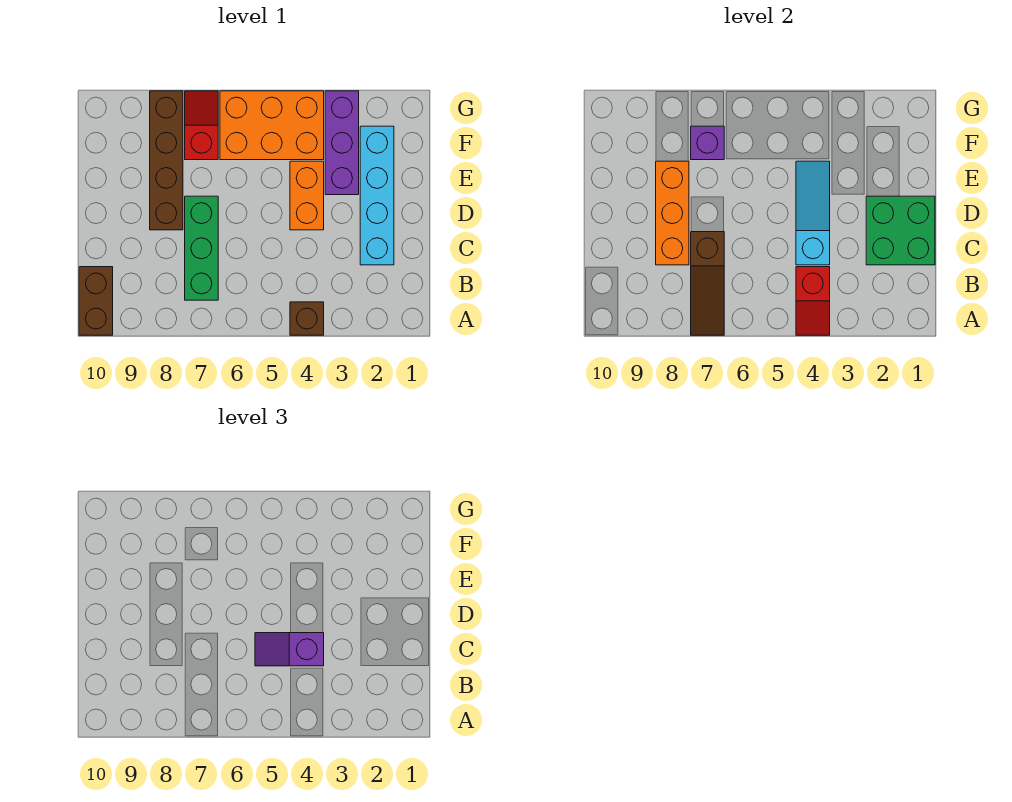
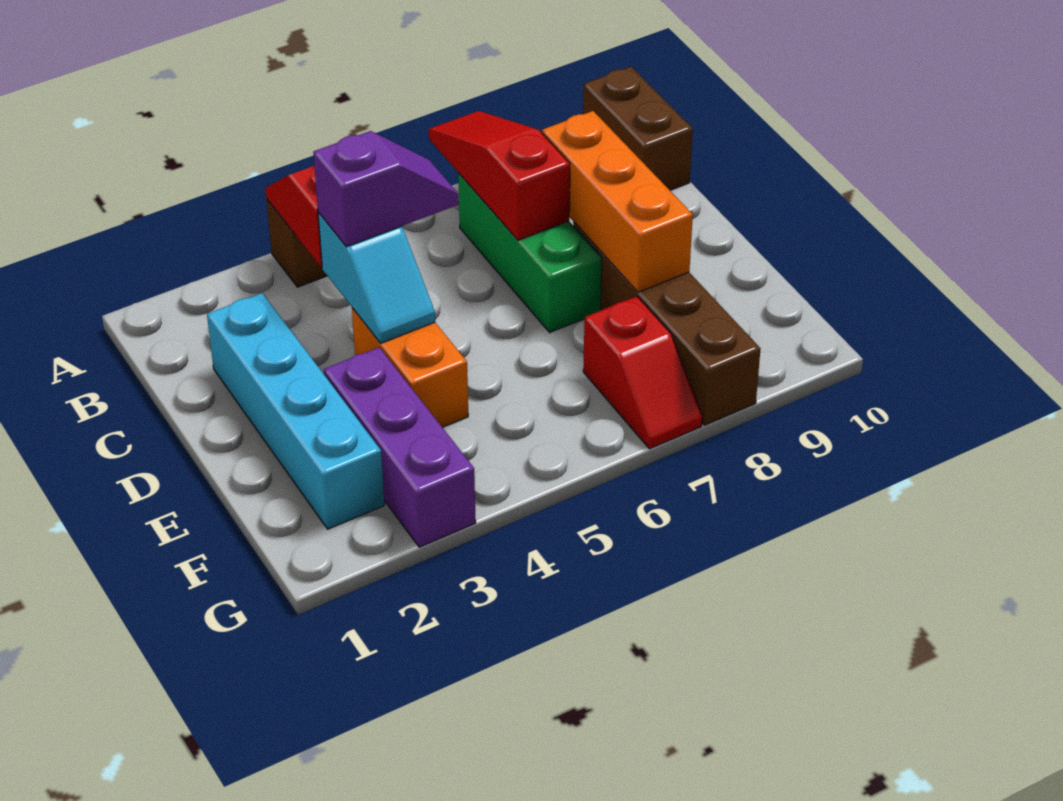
brown 1x3 slope [691,232,724,335] -> red 1x3 slope [429,111,570,240]
green 2x2 brick [866,196,935,265] -> none
cyan 1x3 slope [796,161,830,265] -> cyan 1x2 slope [318,212,435,343]
orange 2x3 brick [220,91,324,160] -> none
purple 1x1 brick [691,126,724,160] -> none

